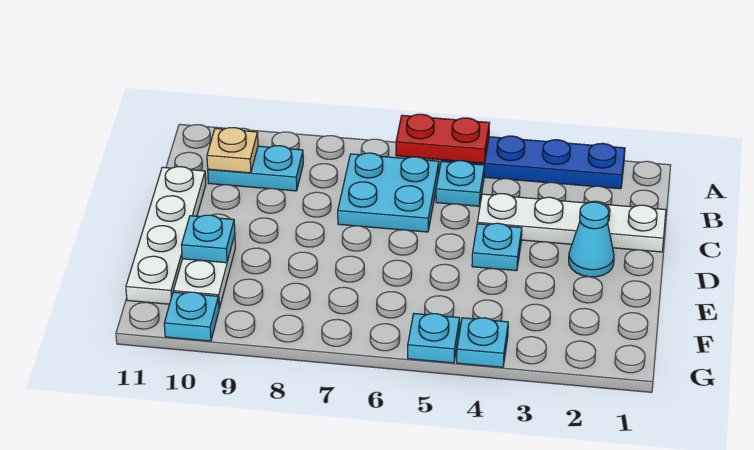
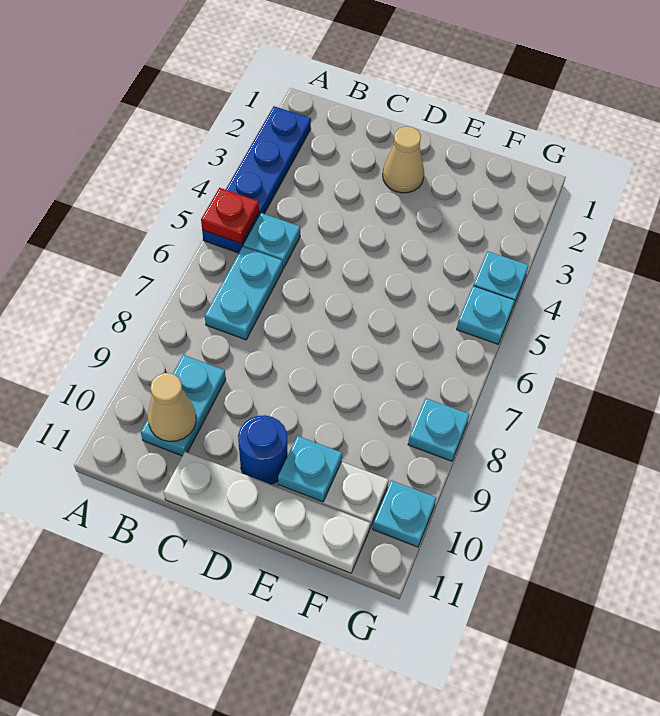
red 1x2 plate [396,114,490,163] -> red 1x1 plate [201,188,259,244]
cyan 2x2 plate [338,153,439,232] -> cyan 1x2 plate [205,247,283,340]
tan 1x1 plate [207,128,258,173] -> tan 1x1 cone [148,373,196,441]
white 1x4 plate [477,194,666,252] -> none
cyan 1x1 cone [569,202,614,277] -> tan 1x1 cone [383,126,424,193]
cyan 1x1 plate [472,223,522,271] -> cyan 1x1 plate moved to [408,398,470,461]
none -> blue 1x1 round brick [238,415,288,484]

